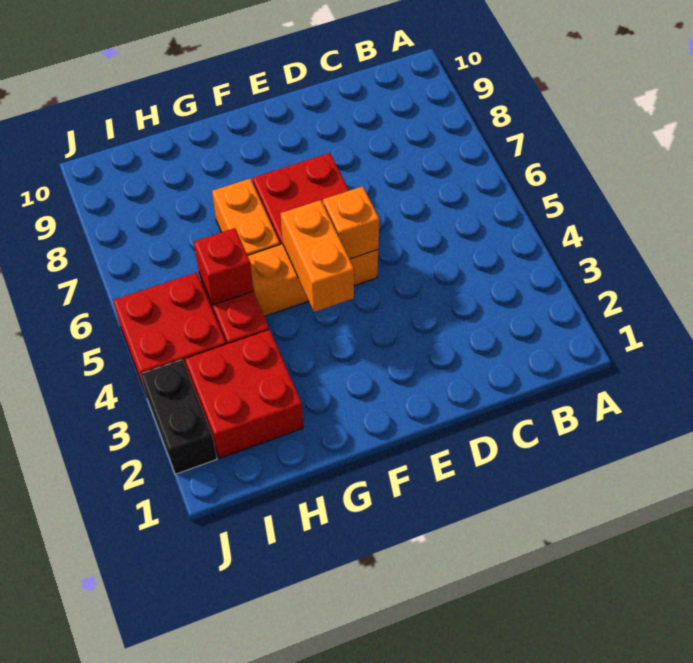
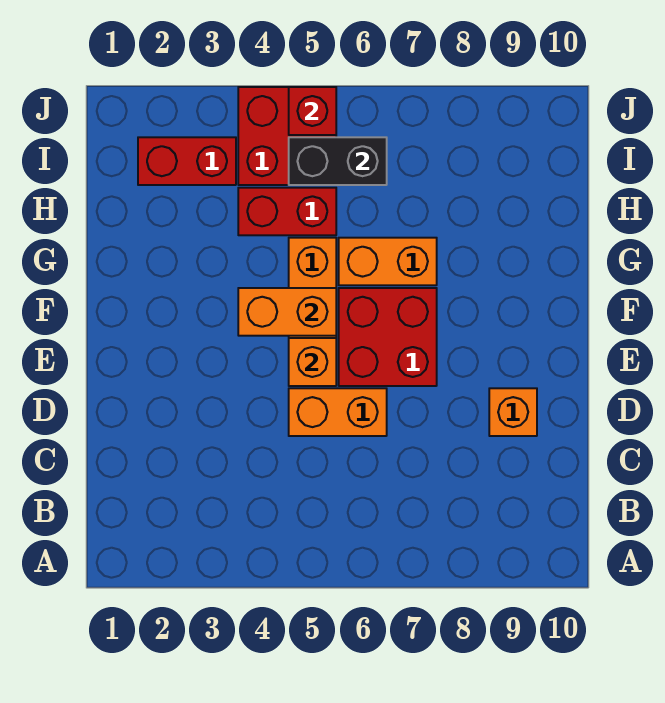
none -> orange 1x2 brick [289,388,387,436]
none -> orange 1x1 brick [489,388,537,436]
red 2x2 brick [185,330,303,459] -> red 1x2 brick [138,137,236,185]
red 1x1 brick [194,228,253,305] -> red 1x1 brick moved to [289,87,336,135]
black 1x2 brick [140,360,217,474] -> black 1x2 brick moved to [289,137,387,185]

